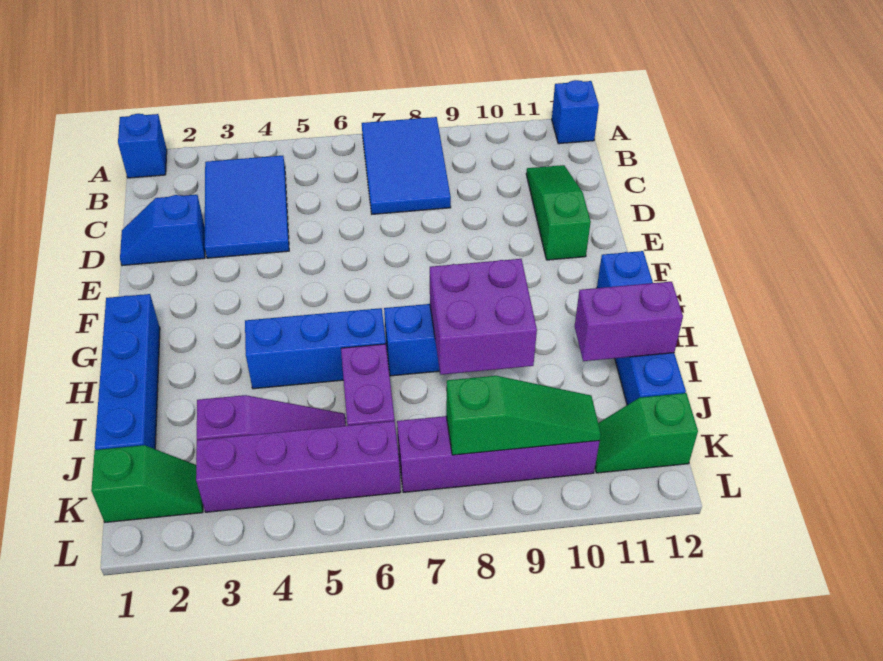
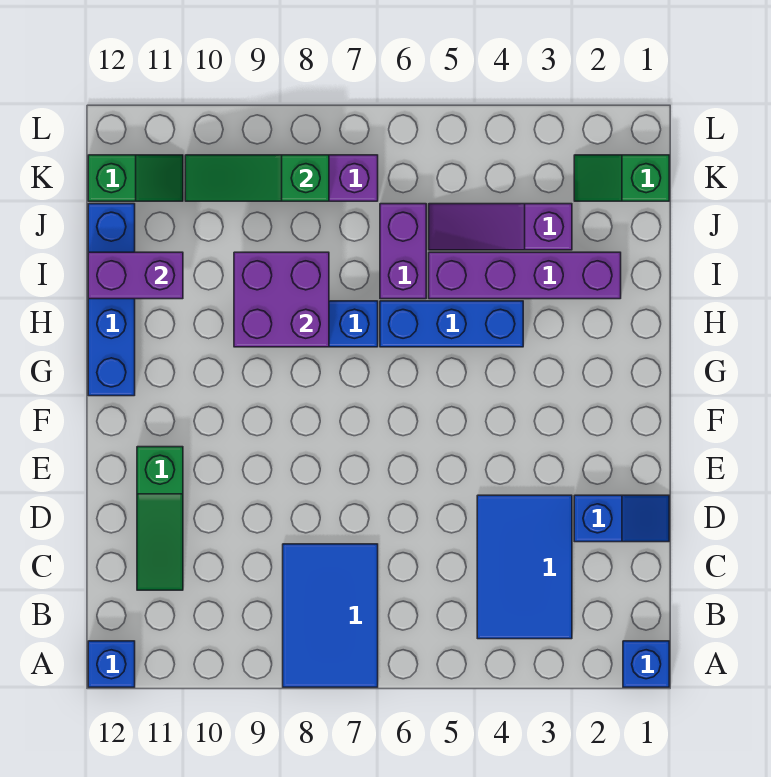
blue 1x4 brick [95,294,160,450] -> none
purple 1x4 brick [196,421,401,512] -> purple 1x4 brick moved to [429,252,621,299]

